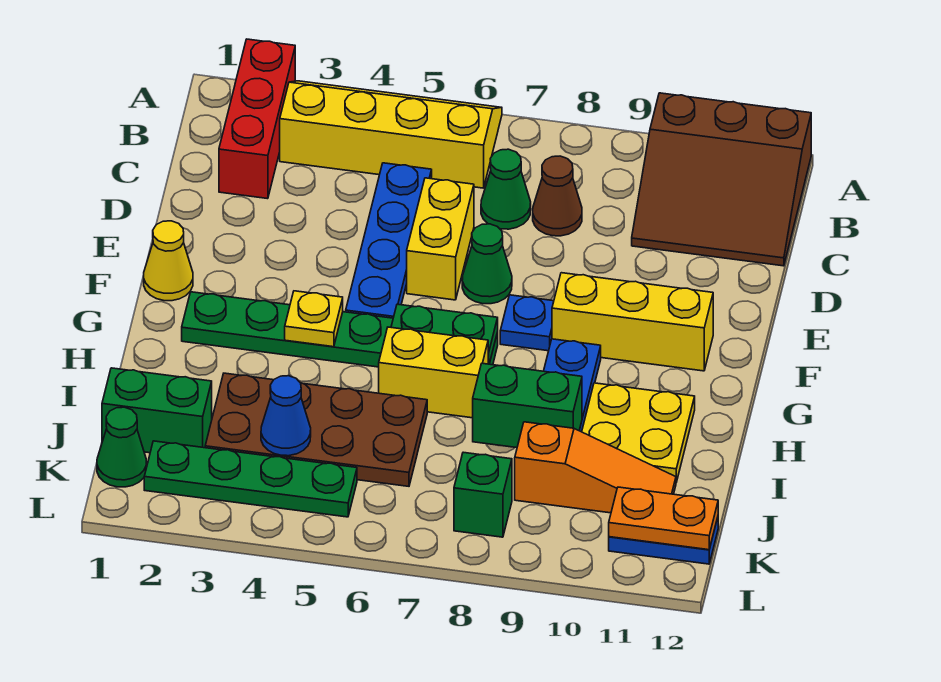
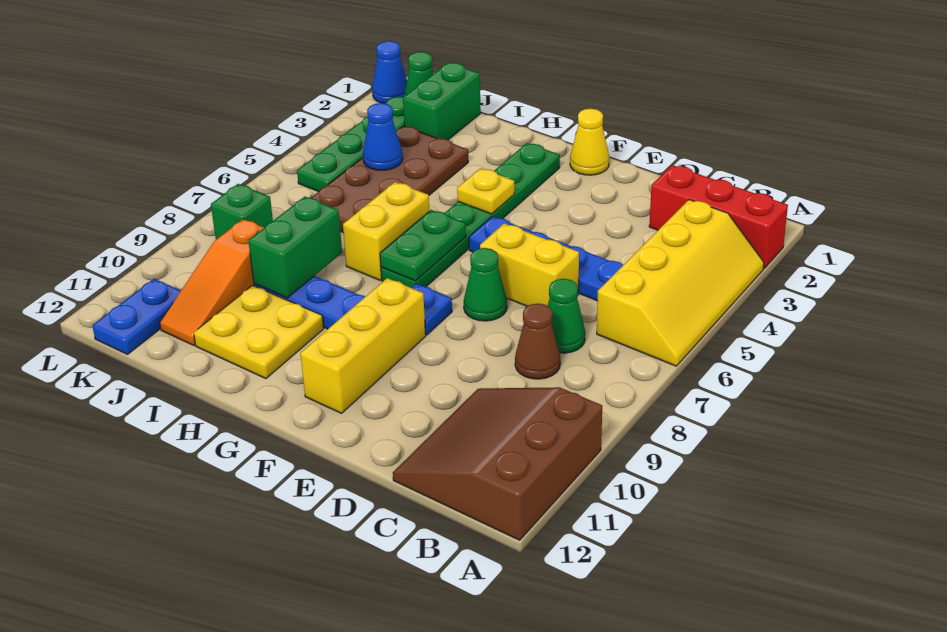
orange 1x2 plate [609,487,718,550] -> none
none -> blue 1x1 cone [372,41,407,104]

